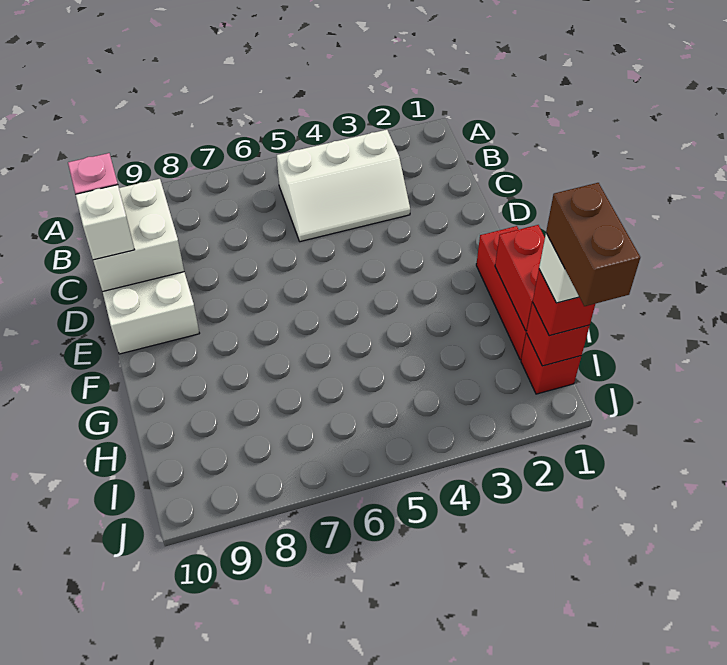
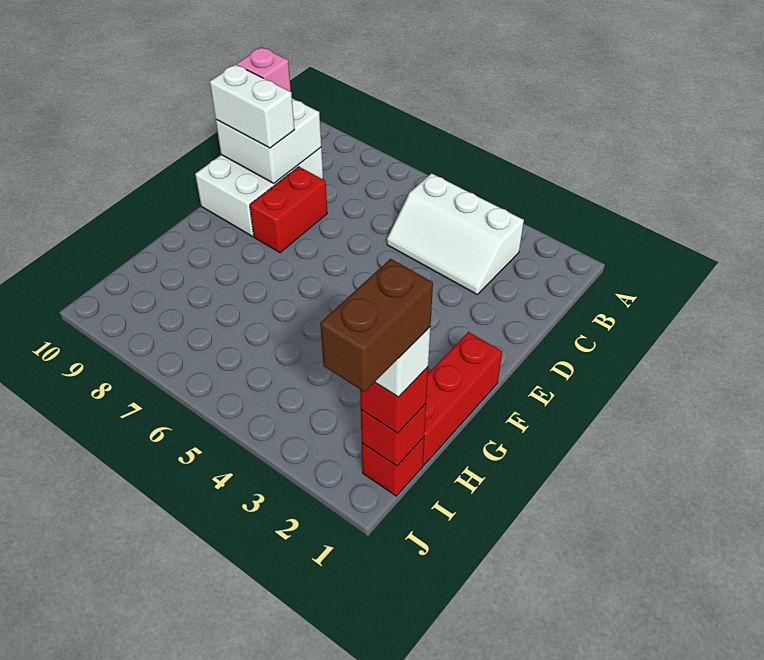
white 1x1 brick [76,185,135,260] -> white 1x2 brick [210,64,294,148]
red 1x2 brick [495,225,545,331] -> red 1x2 brick moved to [250,167,327,253]

